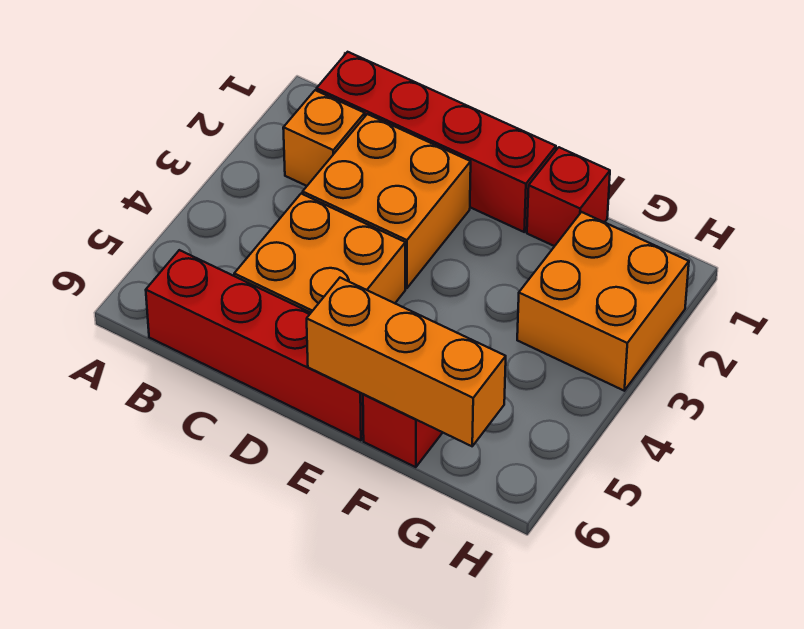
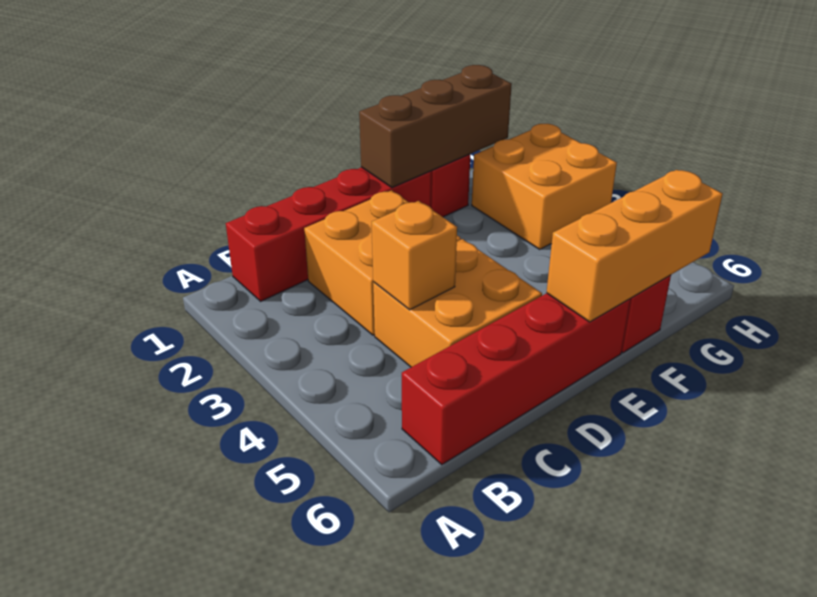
orange 1x1 brick [283,90,365,186] -> orange 1x1 brick moved to [372,201,457,310]
none -> brown 1x3 brick [359,65,512,188]

